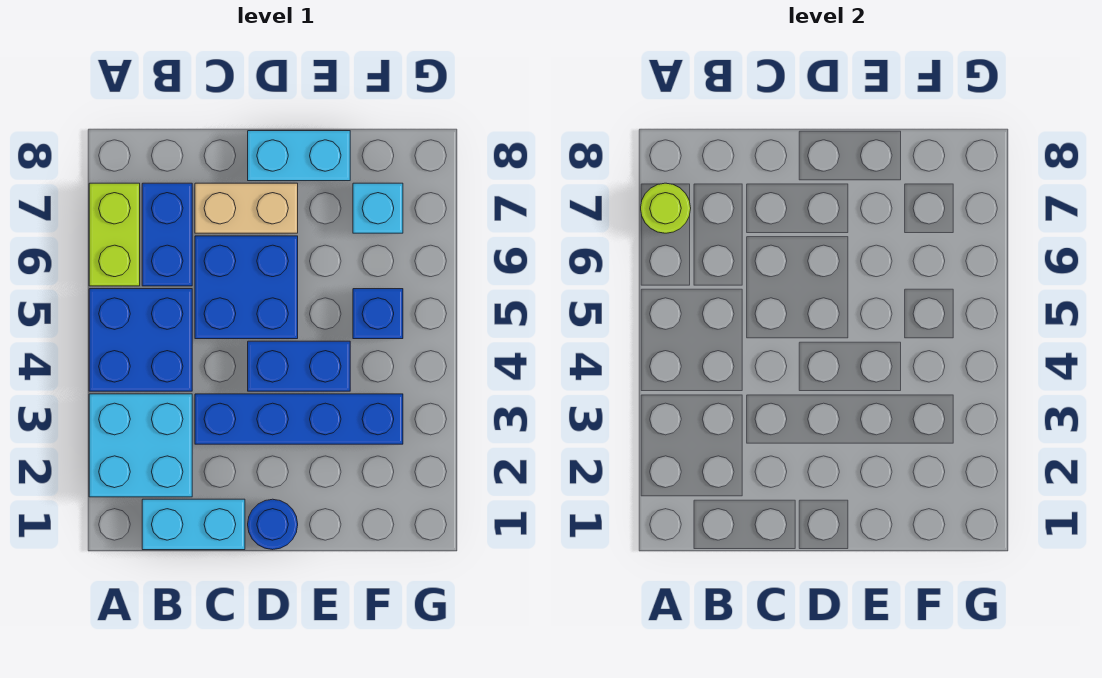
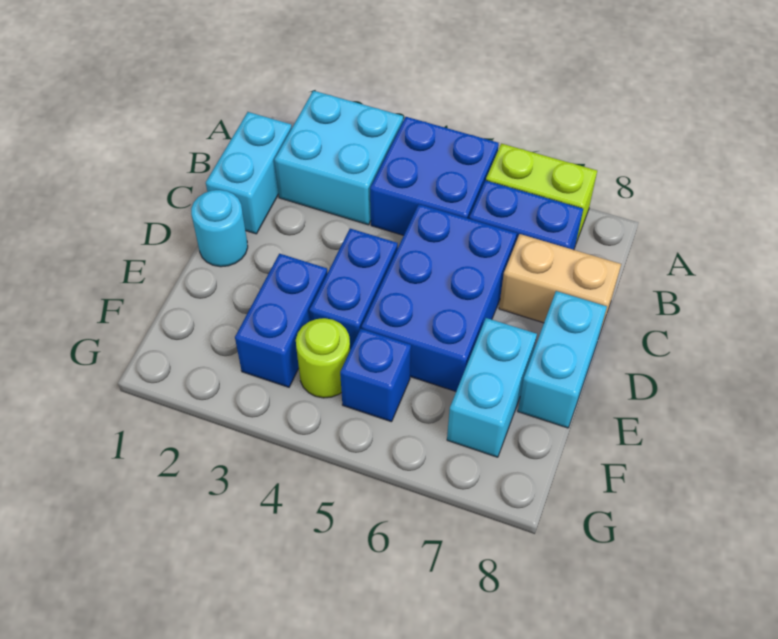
lime 1x1 round brick [641,183,691,233] -> lime 1x1 round brick moved to [296,318,350,398]
blue 1x4 brick [195,394,403,444] -> blue 1x2 brick [235,254,327,387]
blue 2x2 brick [195,236,298,339] -> blue 2x3 brick [361,204,517,391]
tan 1x2 brick [195,183,298,233] -> tan 1x2 brick turned to [499,234,621,333]
blue 1x1 round brick [248,499,298,550] -> cyan 1x1 round brick [191,190,248,267]
cyan 1x1 brick [353,183,403,233] -> cyan 1x2 brick [447,318,537,457]

